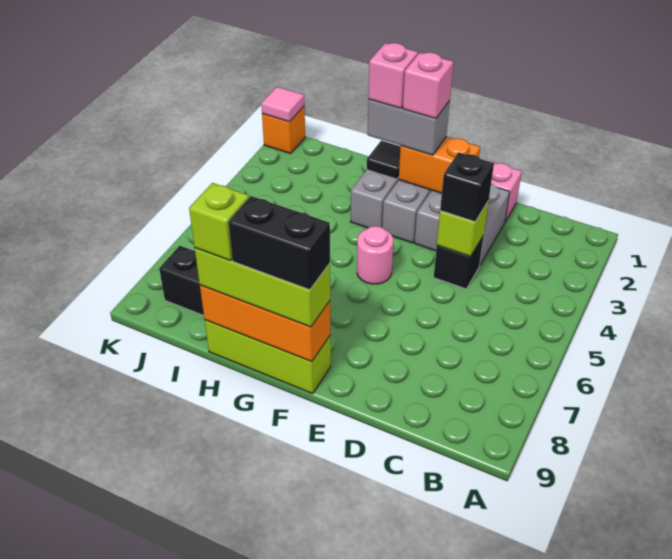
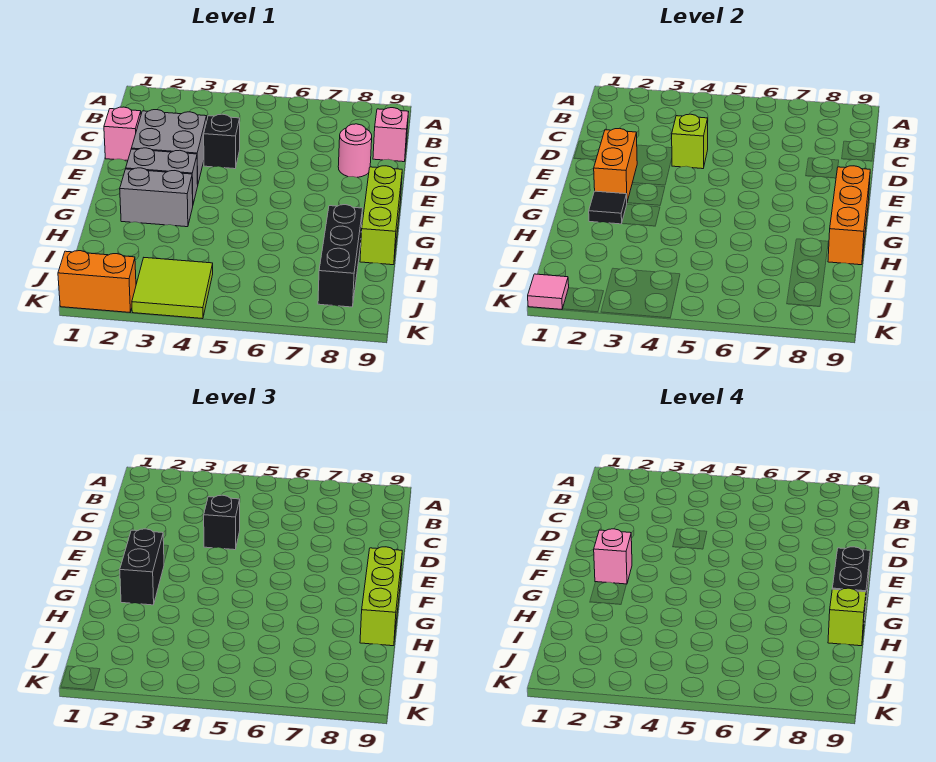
grey 1x2 brick [368,99,450,155] -> black 1x2 brick [120,529,164,605]
pink 1x1 round brick [357,226,393,284] -> pink 1x1 round brick moved to [338,124,372,177]
pink 1x1 brick [369,43,418,108] -> pink 1x1 brick moved to [373,108,408,162]
none -> lime 2x2 tile [132,258,213,319]
orange 1x1 brick [262,106,305,154] -> orange 1x2 brick [58,251,136,312]

